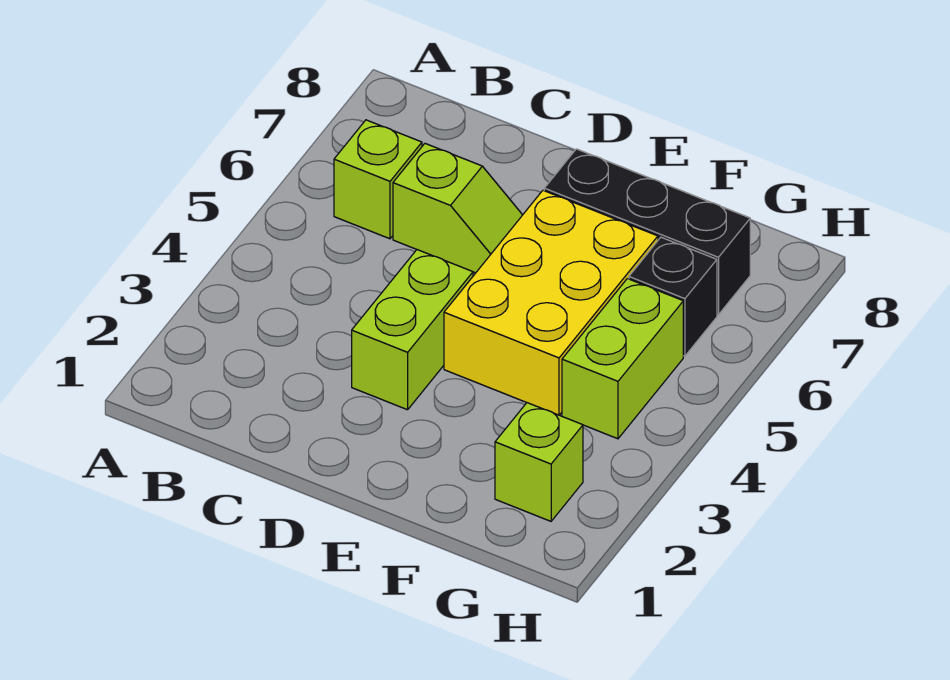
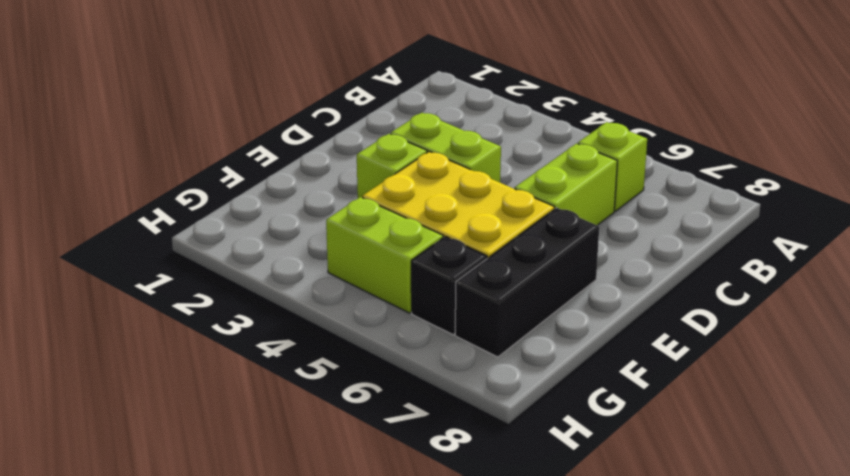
lime 1x2 slope [393,144,522,273] -> lime 1x2 brick [515,144,617,225]
lime 1x1 brick [495,403,583,521] -> lime 1x1 brick moved to [357,134,427,198]

